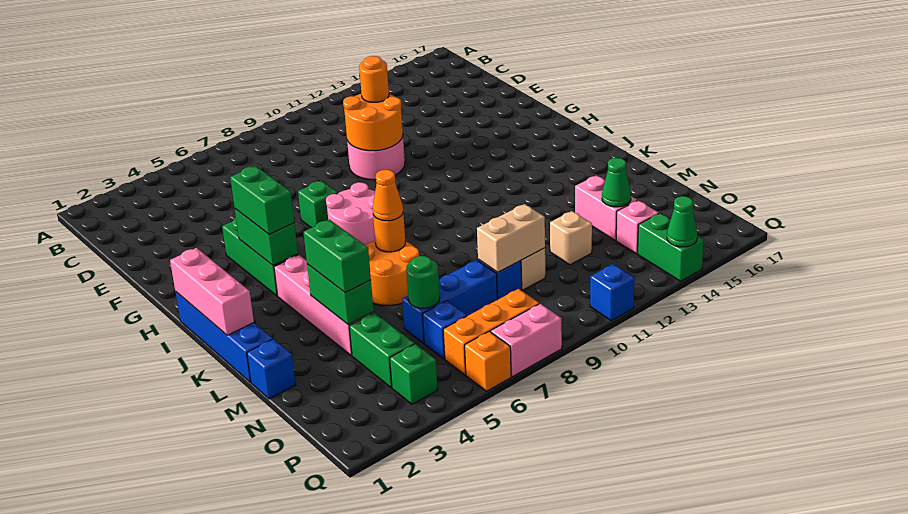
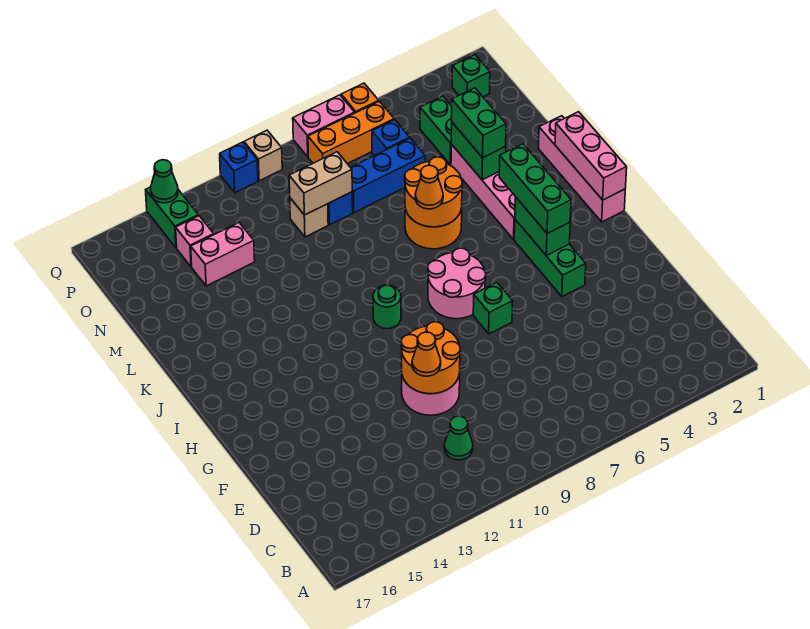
orange 1x1 round brick [359,56,389,102] -> orange 1x1 cone [412,332,441,376]
green 1x2 brick [230,166,294,235] -> green 1x3 brick [499,144,571,233]
blue 1x4 brick [176,292,273,382] -> pink 1x4 brick [538,116,625,222]
orange 1x1 round brick [373,214,405,252] -> orange 2x2 round brick [405,157,463,227]
blue 1x1 brick [247,339,296,399] -> none
pink 1x2 brick [575,175,637,240] -> pink 1x2 brick turned to [191,223,255,286]
green 1x1 round brick [406,256,440,308] -> green 1x1 round brick moved to [373,285,401,329]
tan 1x1 brick [550,211,592,265] -> tan 1x1 brick moved to [244,130,282,181]
green 1x1 cone [602,158,631,207] -> green 1x1 cone moved to [444,416,473,460]
green 1x1 brick [390,344,437,404] -> green 1x1 brick moved to [452,55,490,97]

